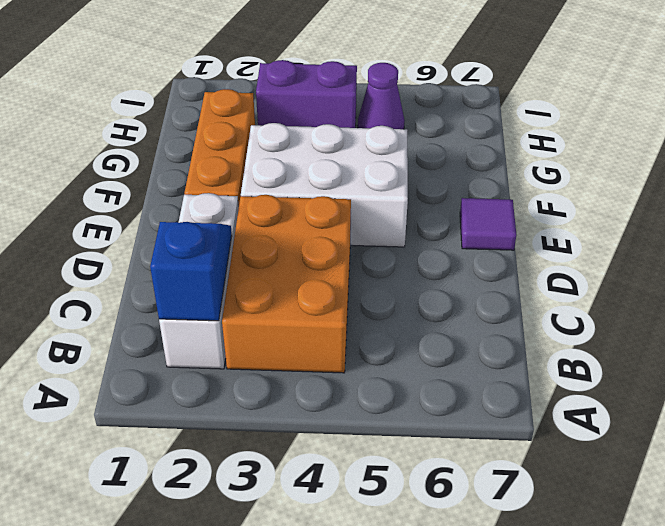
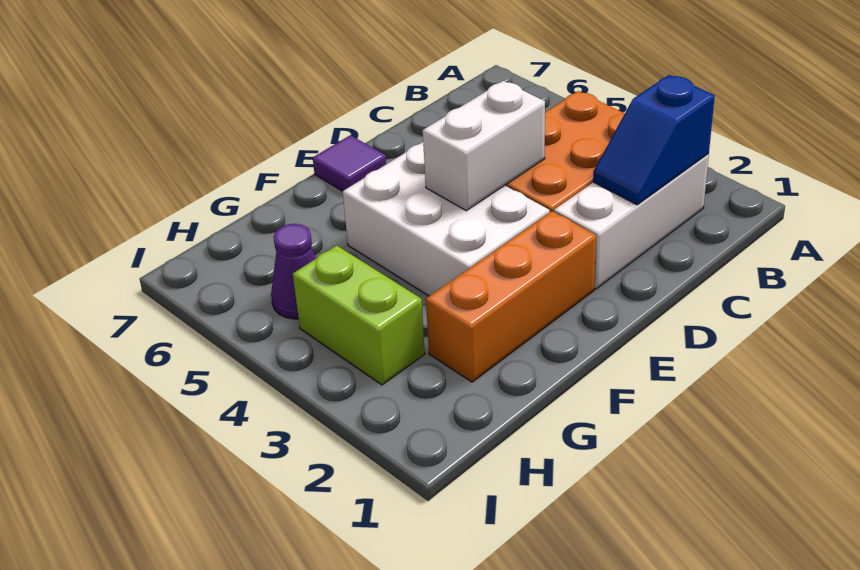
none -> white 1x2 brick [423,81,545,211]
purple 1x2 brick [256,60,357,128] -> lime 1x2 brick [293,245,425,385]

